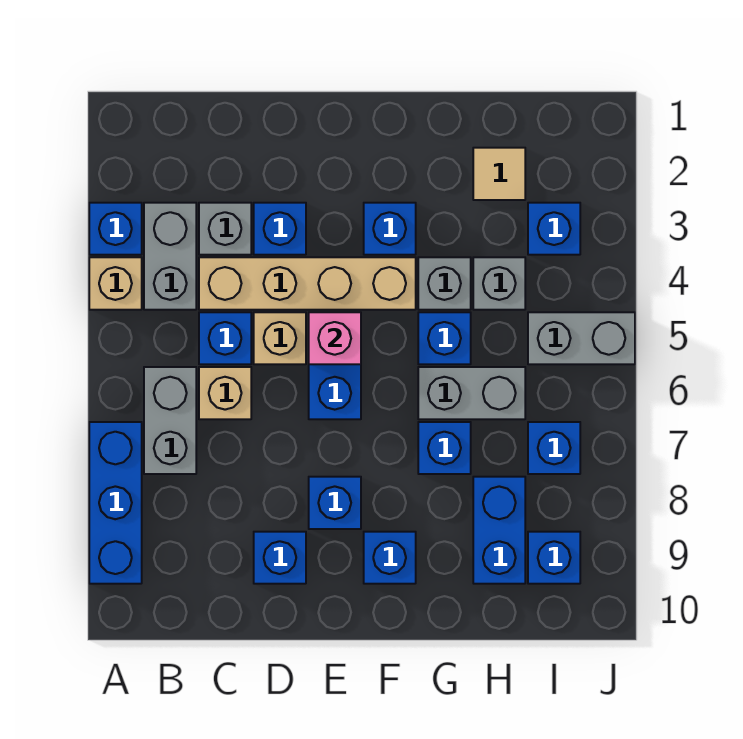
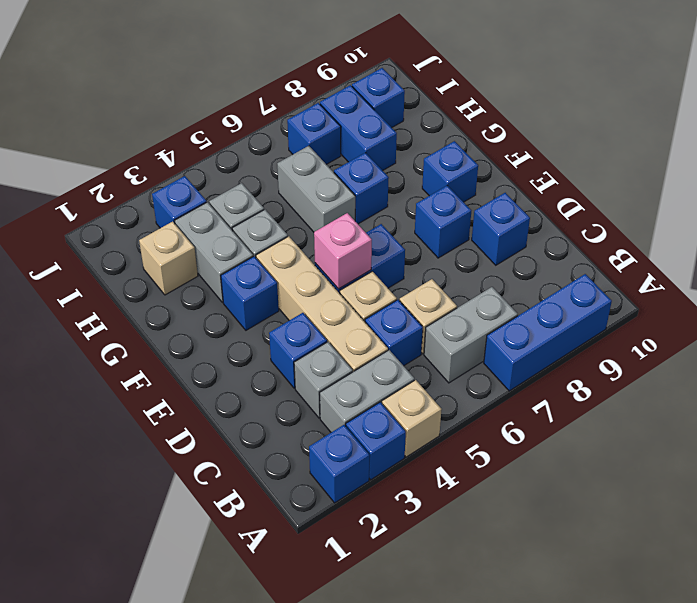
blue 1x1 brick [418,312,471,364] -> blue 1x1 brick moved to [309,425,369,503]
tan 1x1 tile [473,148,525,200] -> tan 1x1 brick [139,221,198,295]
blue 1x2 brick [473,477,525,584] -> blue 1x2 brick turned to [320,85,397,171]
grey 1x2 brick [528,312,635,364] -> grey 1x2 brick moved to [175,202,253,303]

